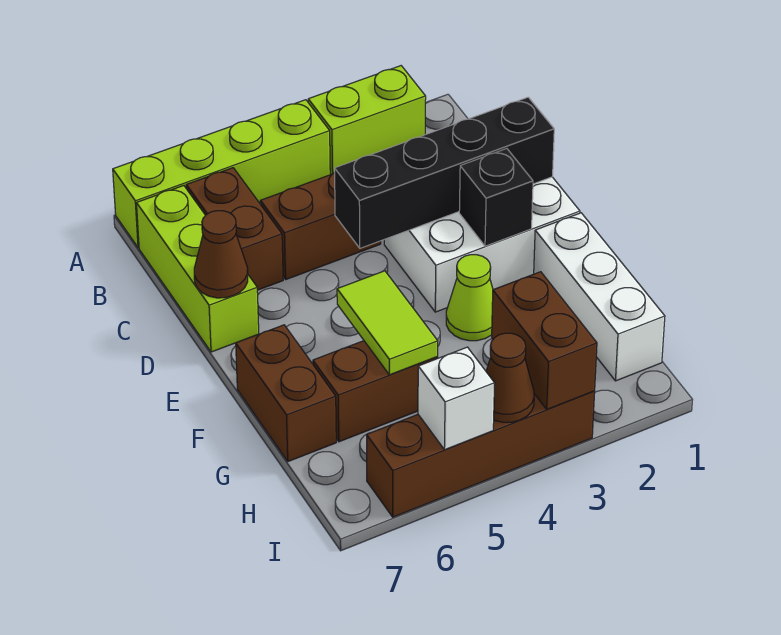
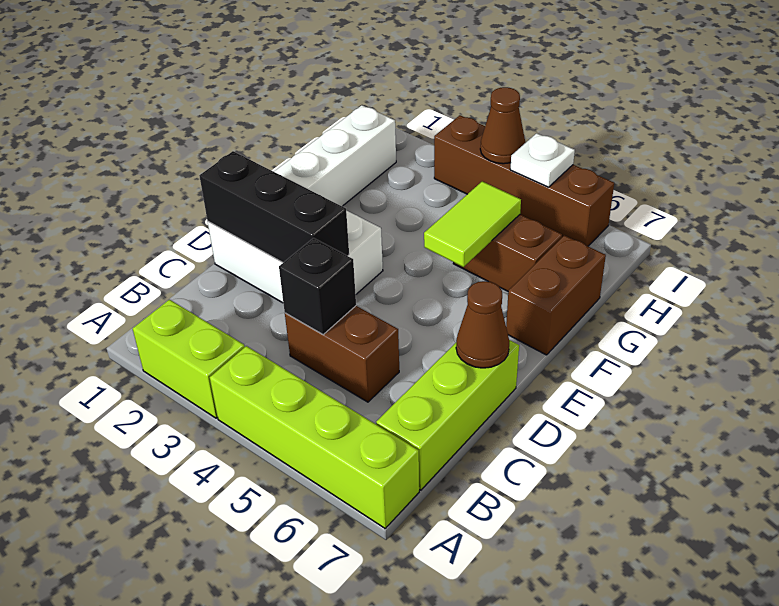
brown 1x2 brick [186,168,283,290] -> none
black 1x4 brick [335,97,554,248] -> black 1x3 brick [199,151,349,263]
black 1x1 brick [459,149,533,246] -> black 1x1 brick moved to [279,238,356,334]
lime 1x1 cone [446,255,493,341] -> none
brown 1x2 brick [492,272,597,409] -> none
white 1x1 brick [418,347,495,450] -> white 1x1 plate [510,133,575,187]

